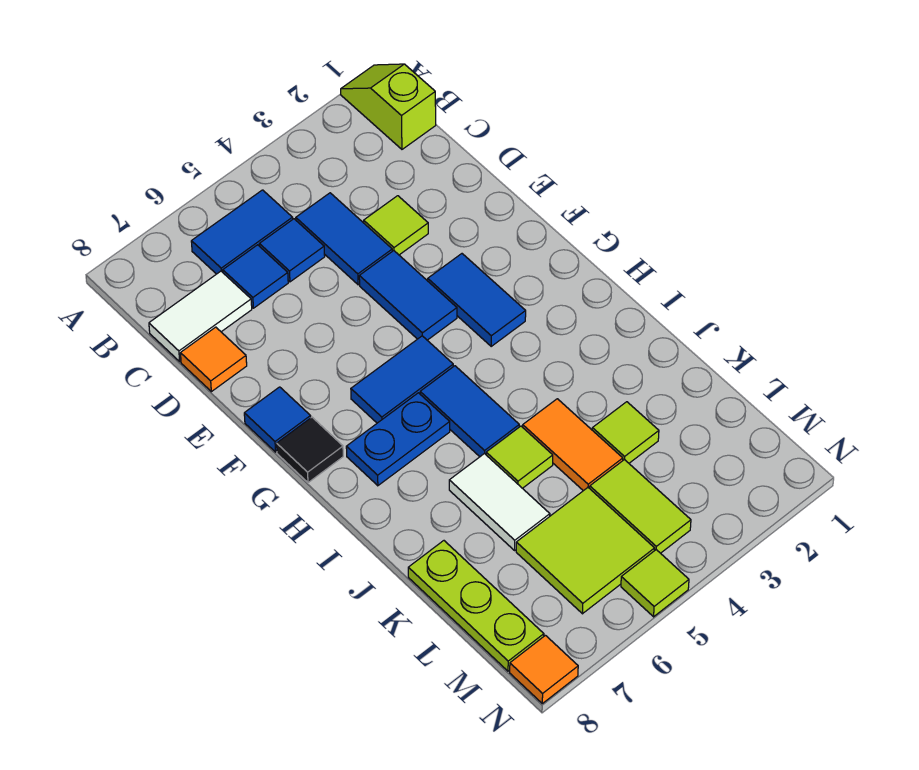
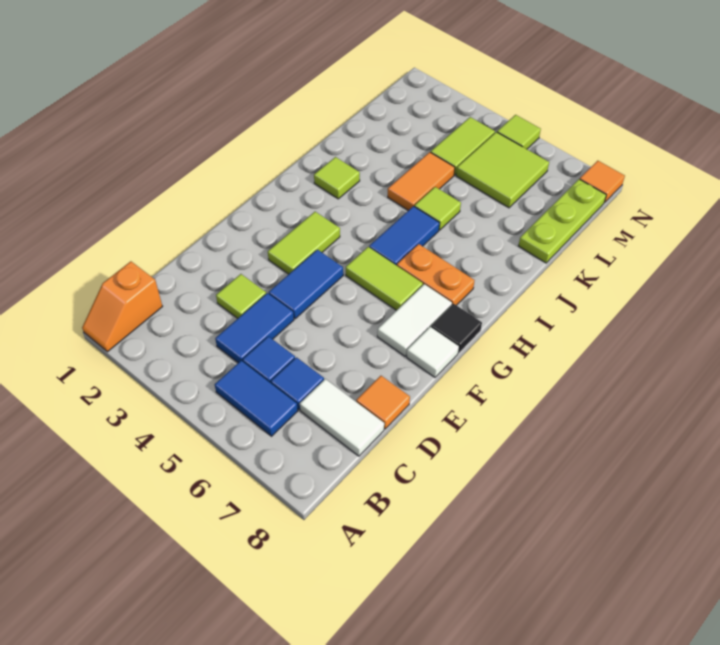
lime 1x2 slope [341,64,436,149] -> orange 1x2 slope [82,261,163,352]
blue 1x2 tile [428,254,526,346] -> lime 1x2 tile [268,212,340,274]
blue 1x1 tile [244,387,311,452] -> white 1x1 tile [407,327,459,377]
blue 1x2 tile [351,336,453,423] -> lime 1x2 tile [346,247,423,310]
blue 1x2 plate [346,393,450,486] -> orange 1x2 plate [397,244,475,305]
white 1x2 tile [449,453,550,550] -> white 1x2 tile moved to [377,284,452,356]
lime 1x1 tile [592,402,659,463] -> lime 1x1 tile moved to [314,157,360,199]

